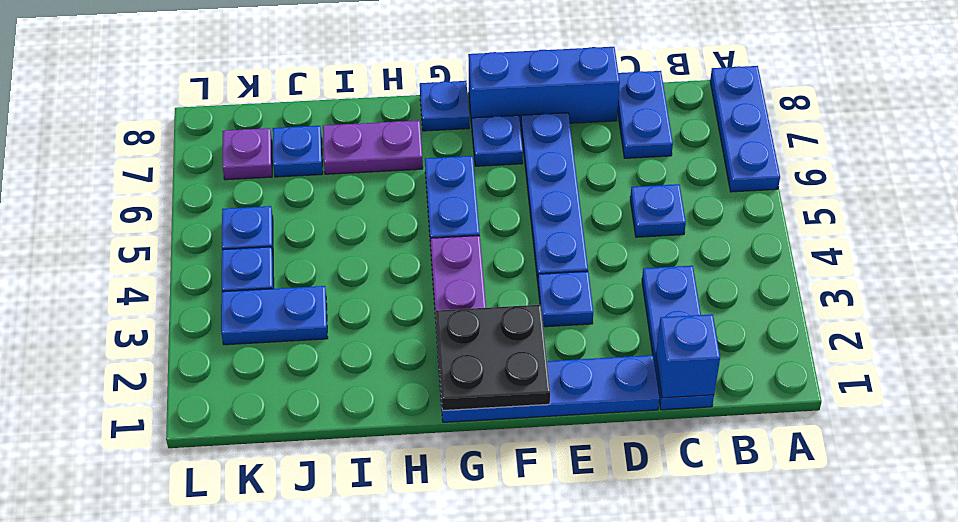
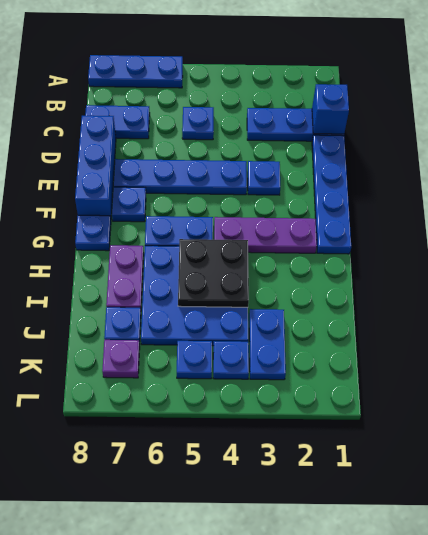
black 2x2 plate [436,305,550,411] -> black 2x2 plate moved to [178,239,249,307]
none -> blue 3x3 plate [141,246,248,346]

